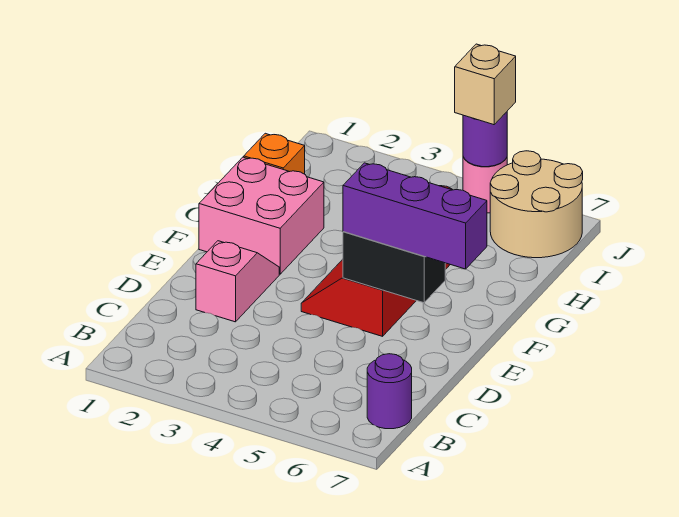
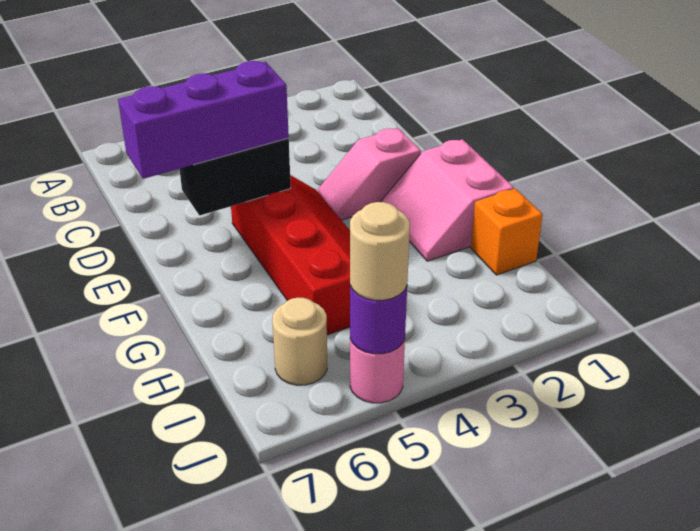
purple 1x1 round brick [367,354,412,429] -> none
pink 1x2 slope [196,241,279,322] -> pink 1x2 slope turned to [318,128,421,220]
pink 2x2 brick [199,157,324,274] -> pink 2x2 slope [381,139,514,261]
tan 2x2 round brick [490,151,583,258] -> tan 1x1 round brick [272,298,327,385]
tan 1x1 brick [455,44,516,125] -> tan 1x1 round brick [350,202,410,300]

